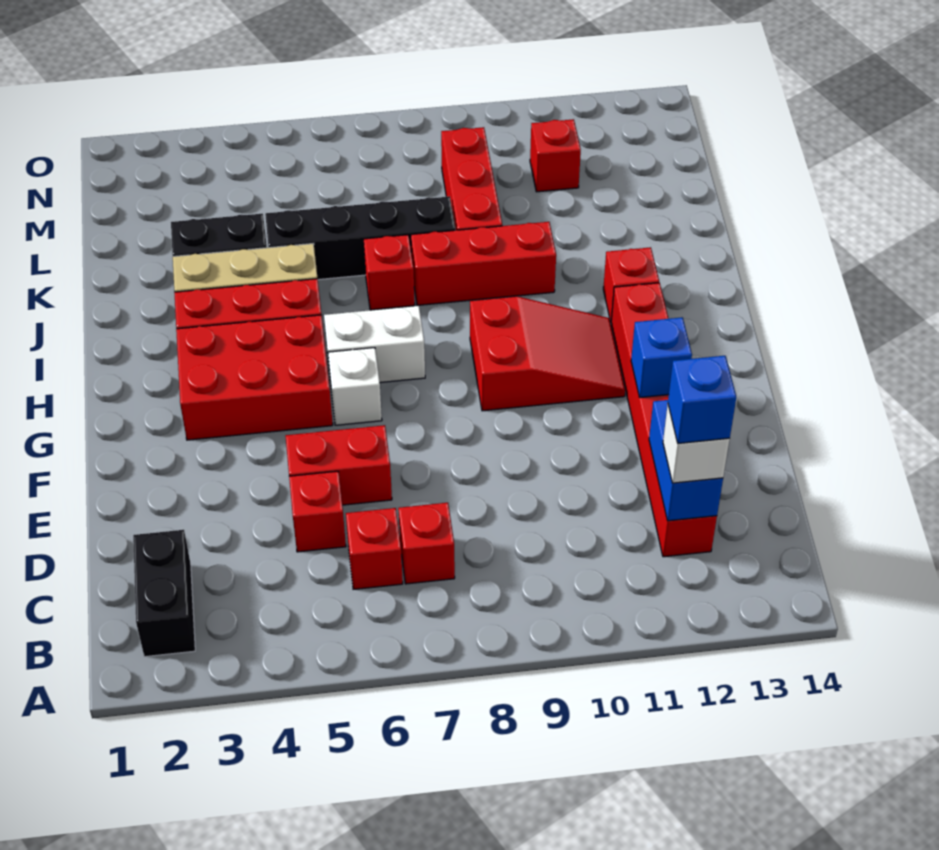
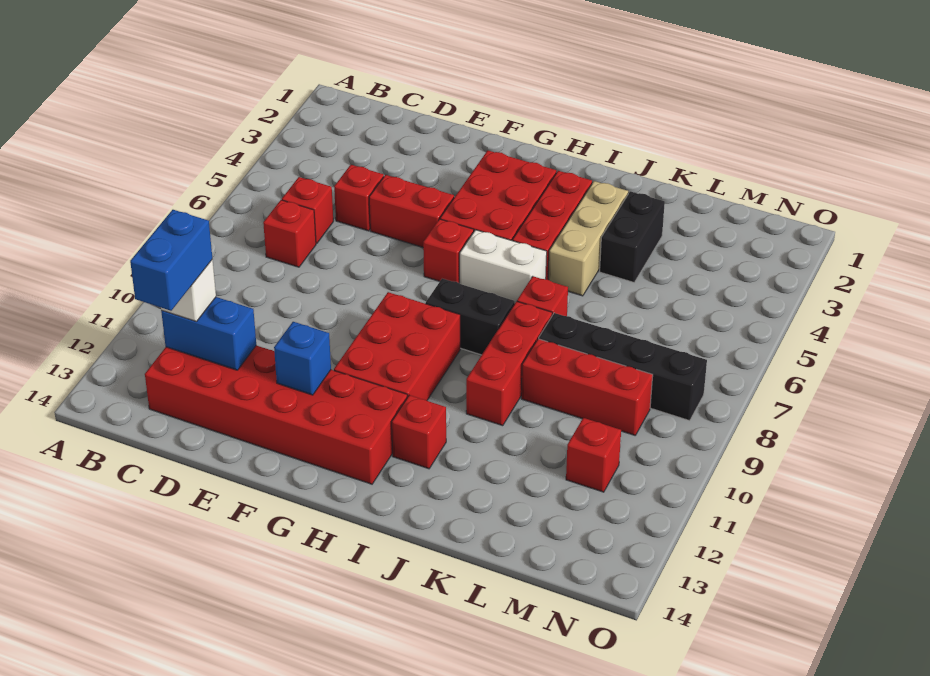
black 1x2 brick [133,530,195,657] -> black 1x2 brick moved to [426,279,515,355]
red 1x6 brick [611,283,717,557] -> red 2x6 brick [145,345,407,484]
blue 1x1 brick [668,356,736,443] -> blue 1x2 brick [130,210,212,311]
red 1x2 brick [286,425,392,505] -> red 1x2 brick turned to [369,175,454,247]
white 1x1 brick [328,348,382,425] -> red 1x1 brick [423,219,474,283]
red 2x3 slope [470,296,625,411] -> red 2x3 brick [334,292,460,401]
white 1x2 brick [324,306,425,383] -> white 1x2 brick turned to [460,230,547,303]
black 1x4 brick [265,196,455,280] -> black 1x4 brick turned to [539,313,707,421]

